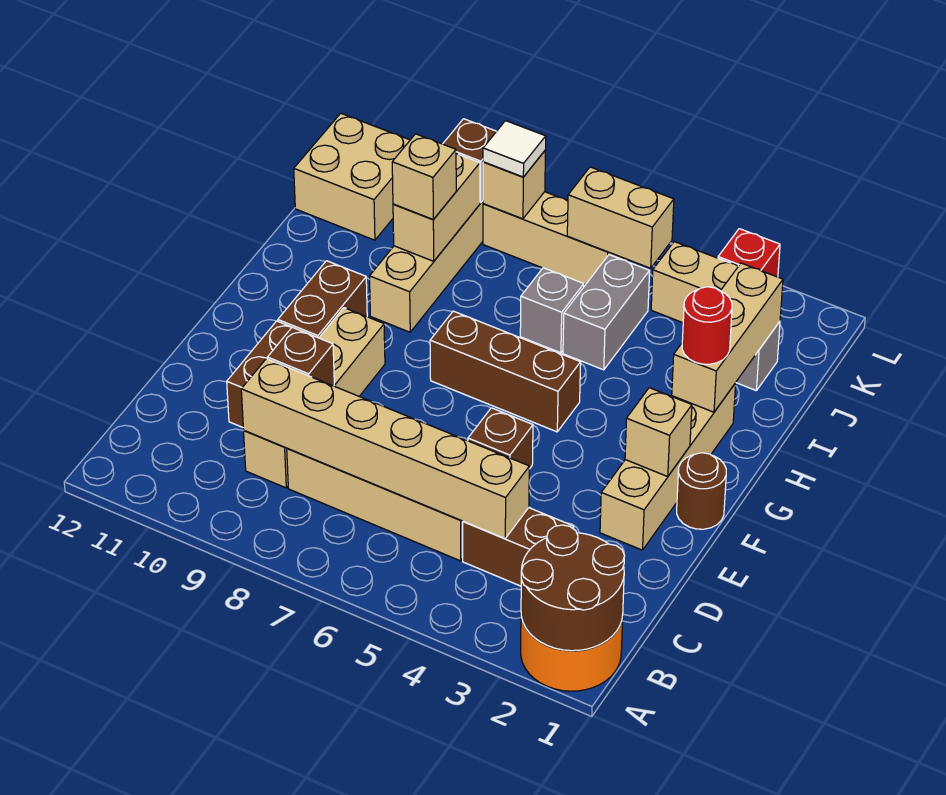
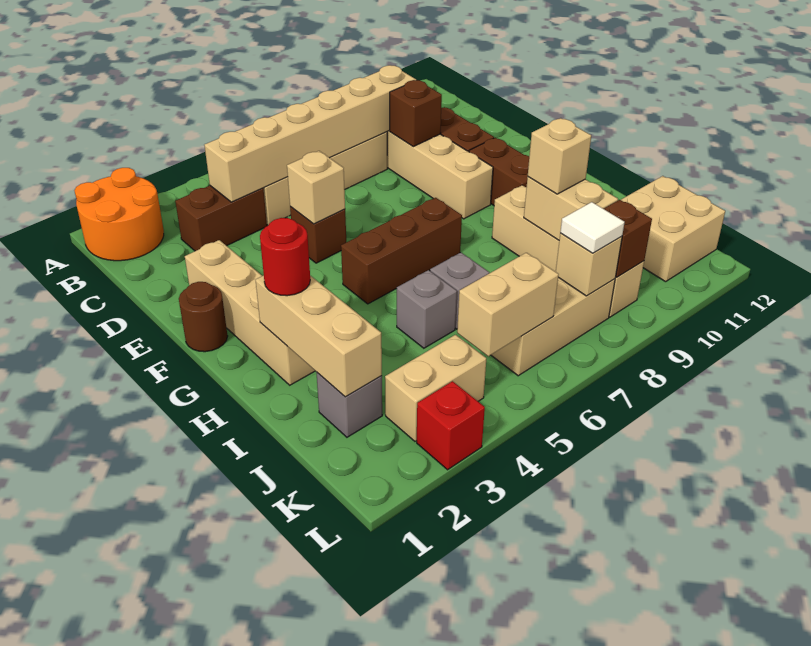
brown 2x2 round brick [521,525,624,651] -> none
tan 1x1 brick [625,388,692,476] -> tan 1x1 brick moved to [287,151,345,224]
grey 1x2 brick [563,255,650,370] -> grey 1x1 brick [397,270,457,348]

